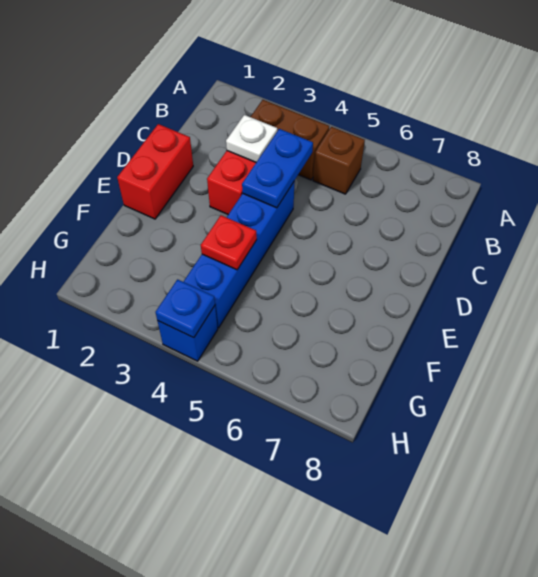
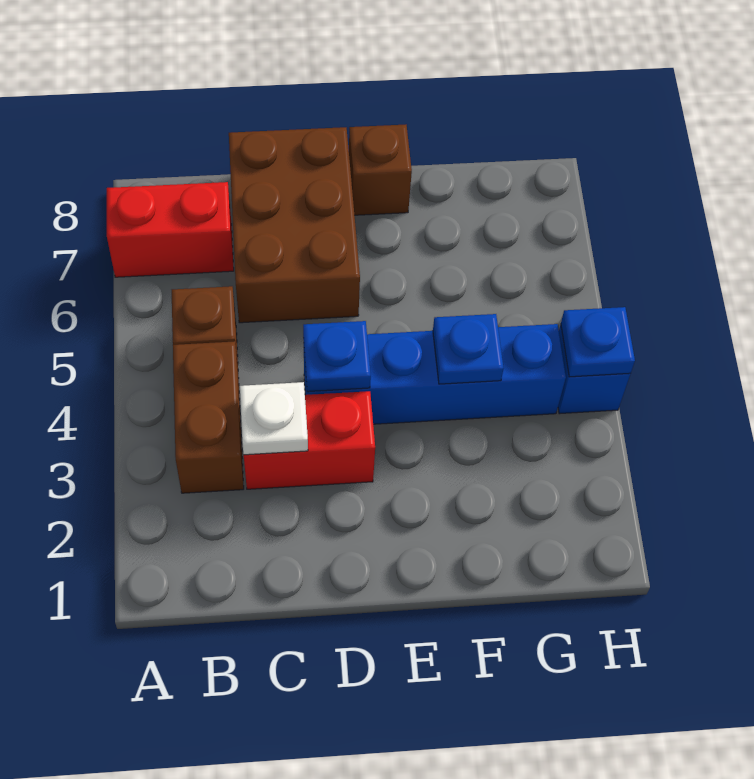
blue 1x2 plate [242,129,313,208] -> blue 1x1 plate [303,321,371,392]
none -> brown 2x3 brick [229,127,360,323]
red 1x2 brick [117,124,193,219] -> red 1x2 brick moved to [107,182,234,277]
none -> brown 1x1 brick [349,125,412,215]
red 1x1 plate [201,215,257,270] -> blue 1x1 plate [433,314,504,384]

